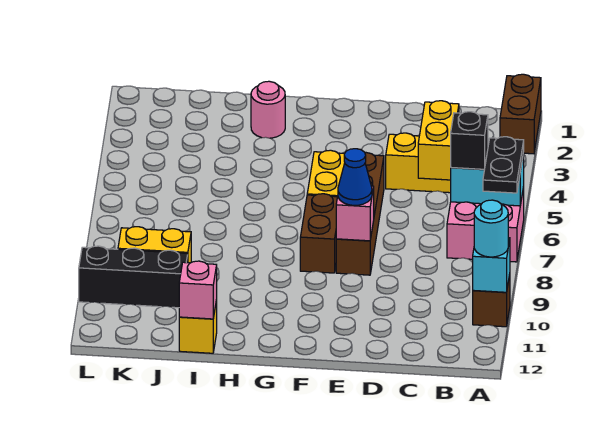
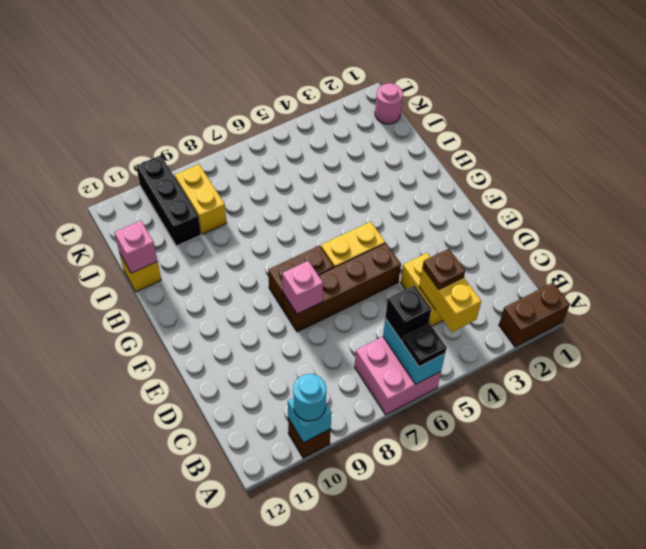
black 1x2 plate [483,137,524,193] -> black 1x1 plate [402,323,447,367]
yellow 1x2 brick [418,101,459,180] -> yellow 1x2 brick turned to [419,268,481,332]
none -> brown 1x1 plate [423,249,465,289]
blue 1x1 cone [338,149,372,205] -> none
pink 1x1 round brick [251,81,285,138] -> pink 1x1 round brick moved to [375,83,403,124]

